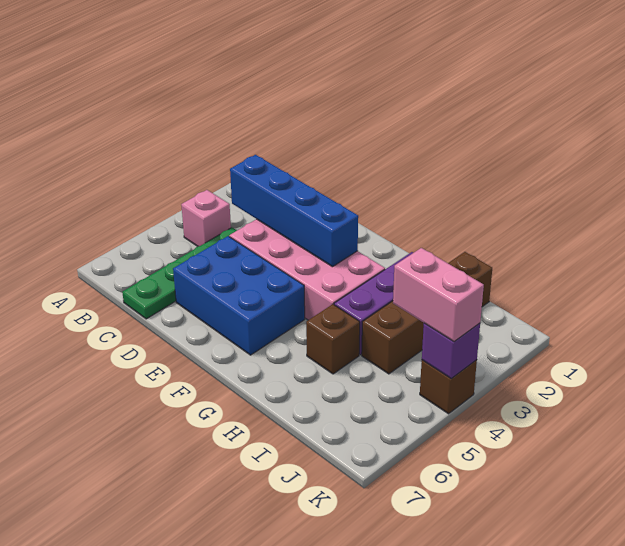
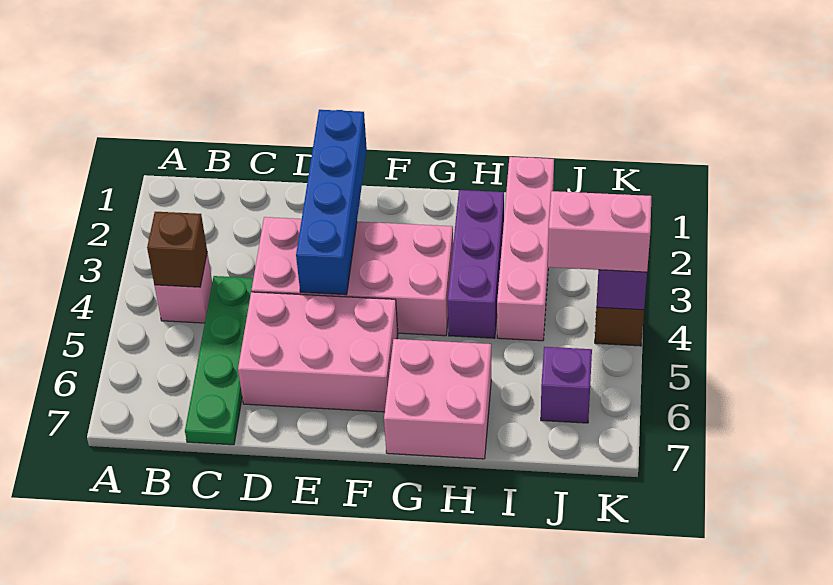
blue 1x4 brick [230,155,358,267] -> blue 1x4 brick turned to [296,110,367,295]
blue 2x3 brick [173,236,305,355] -> pink 2x3 brick [238,292,398,412]
none -> pink 2x2 brick [384,339,491,459]
brown 1x1 brick [306,304,360,374] -> brown 1x1 brick moved to [147,212,207,287]
brown 1x4 brick [362,252,492,374] -> pink 1x4 brick [497,157,554,341]
none -> purple 1x1 brick [541,347,592,423]

